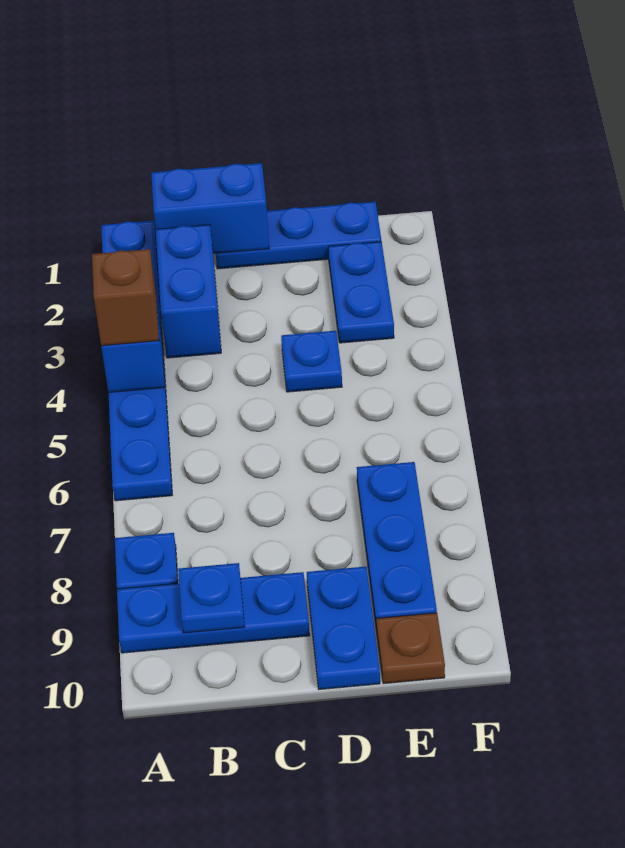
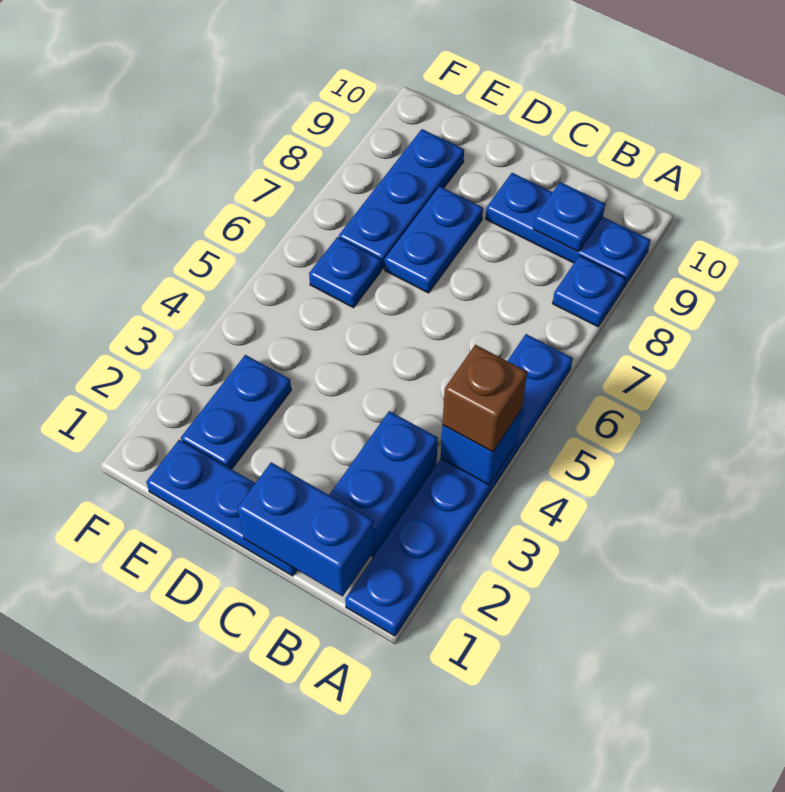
blue 1x1 plate [281,331,342,392] -> blue 1x1 plate moved to [309,237,381,308]
blue 1x2 plate [307,567,380,689] -> blue 1x2 plate moved to [385,186,483,293]
brown 1x1 plate [376,613,445,684] -> none

